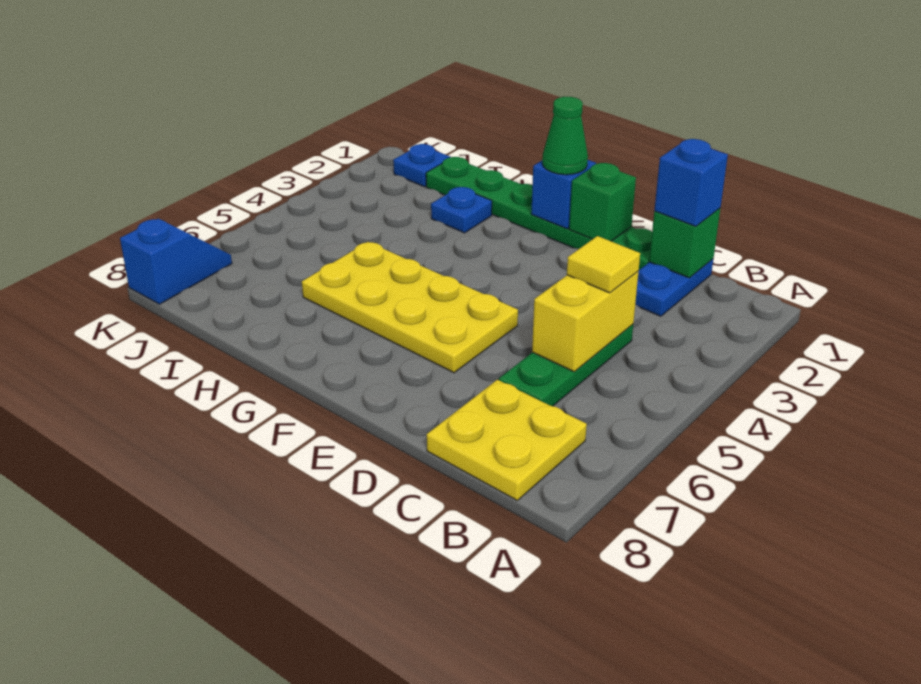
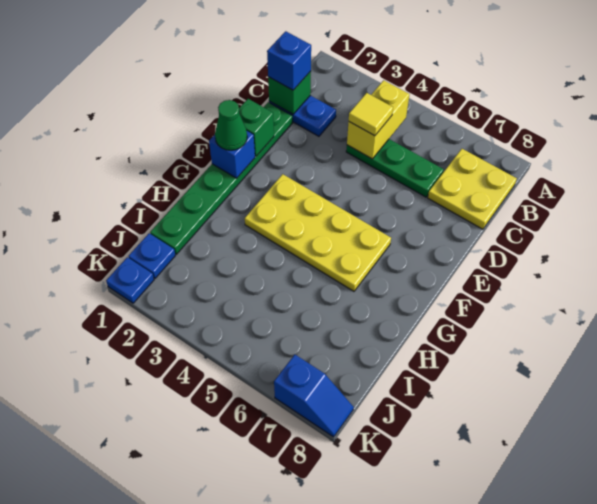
yellow 1x2 brick [532,272,638,372] -> yellow 1x2 brick turned to [347,80,410,159]
yellow 2x4 plate [302,242,518,373] -> yellow 2x4 plate turned to [245,174,391,291]
blue 1x1 plate [431,187,492,233] -> blue 1x1 plate moved to [106,257,154,303]
blue 1x2 slope [120,219,232,304] -> blue 1x2 slope turned to [274,355,354,437]

